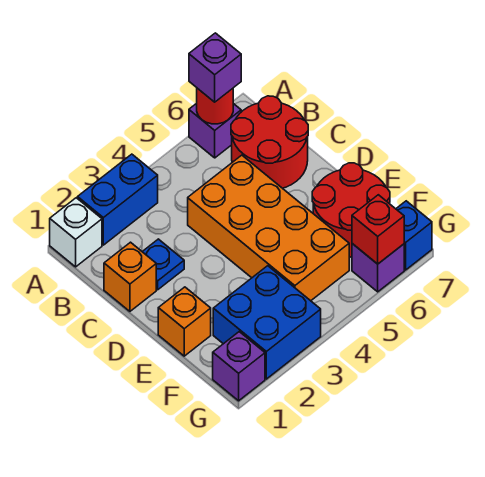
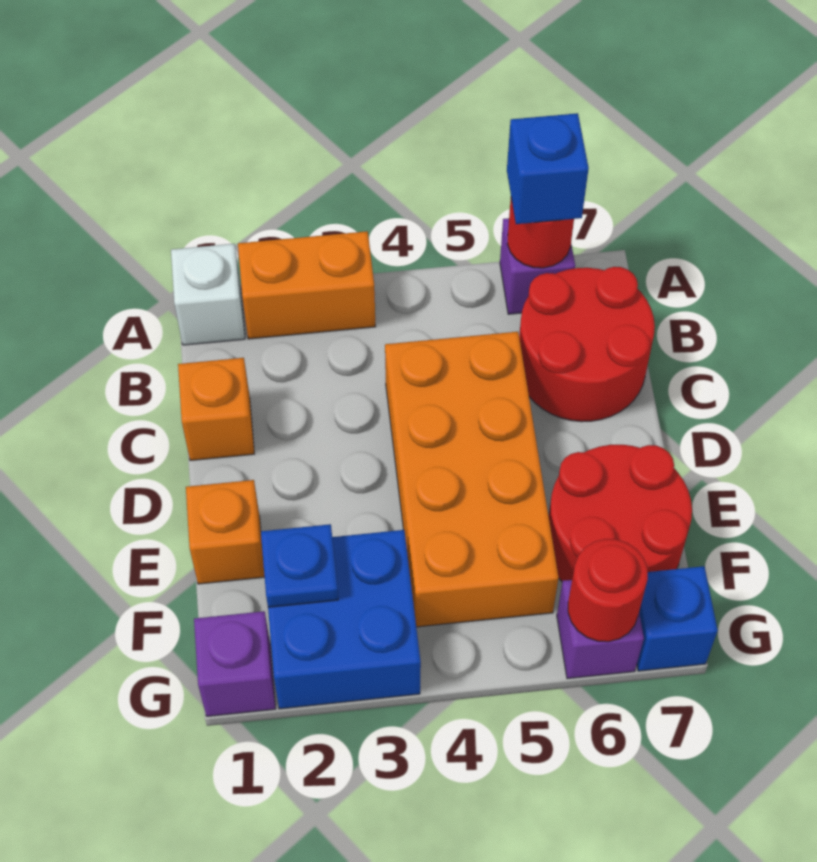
blue 1x2 brick [78,154,158,245] -> orange 1x2 brick [238,231,376,339]
purple 1x1 brick [189,33,241,102] -> blue 1x1 brick [507,113,589,224]
blue 1x1 plate [142,239,184,290] -> blue 1x1 plate moved to [261,524,338,607]
red 1x1 brick [352,195,404,264] -> red 1x1 round brick [568,539,648,642]

